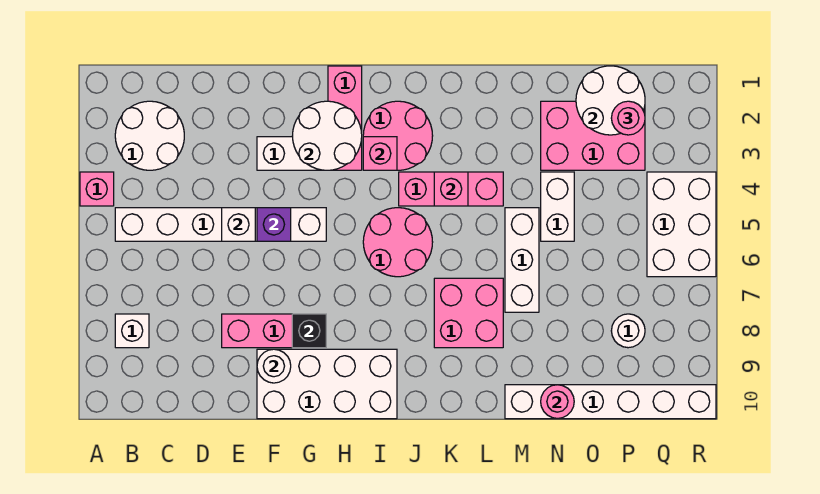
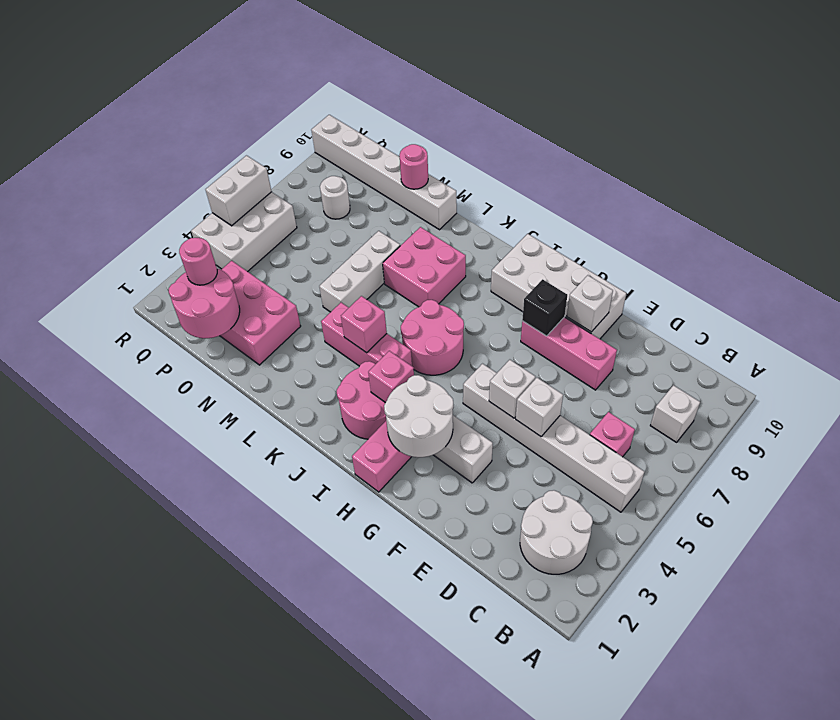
pink 1x1 brick [80,172,114,206] -> pink 1x1 brick moved to [590,412,635,457]
purple 1x1 brick [257,208,291,241] -> white 1x1 brick [489,360,535,418]
white 1x1 round brick [257,349,291,383] -> white 1x1 brick [567,275,613,332]
white 1x2 brick [541,172,574,241] -> white 1x2 brick moved to [205,156,272,226]
white 2x2 round brick [576,66,645,135] -> pink 2x2 round brick [169,268,240,338]

